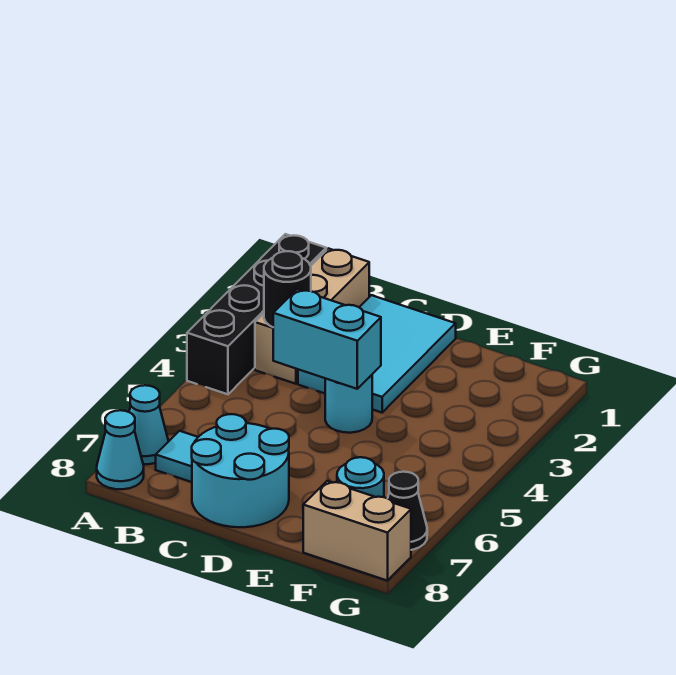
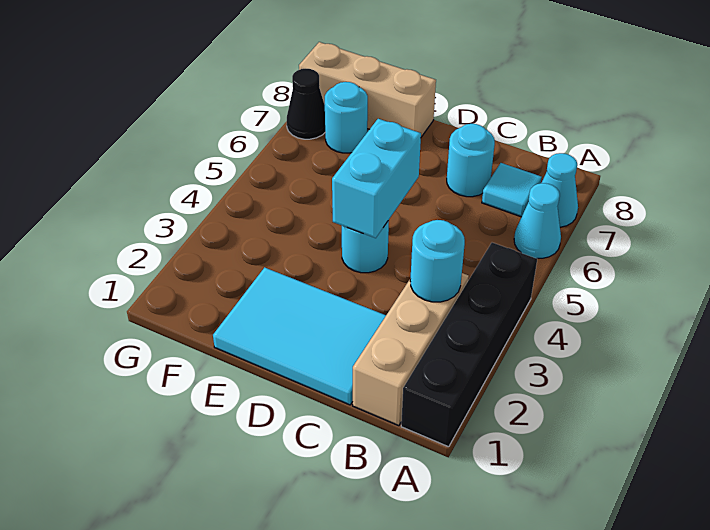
cyan 1x1 cone [97,410,144,489] -> cyan 1x1 cone moved to [514,183,561,258]
black 1x1 round brick [264,251,311,327] -> cyan 1x1 round brick [410,220,465,302]
cyan 2x3 tile [298,295,456,412] -> cyan 2x3 tile turned to [213,267,386,405]
cyan 1x2 brick [273,289,381,389] -> cyan 1x2 brick turned to [332,119,421,238]
cyan 2x2 round brick [192,414,289,527] -> cyan 1x1 round brick [447,124,495,197]
tan 1x2 brick [303,481,411,581] -> tan 1x3 brick [299,42,436,137]

